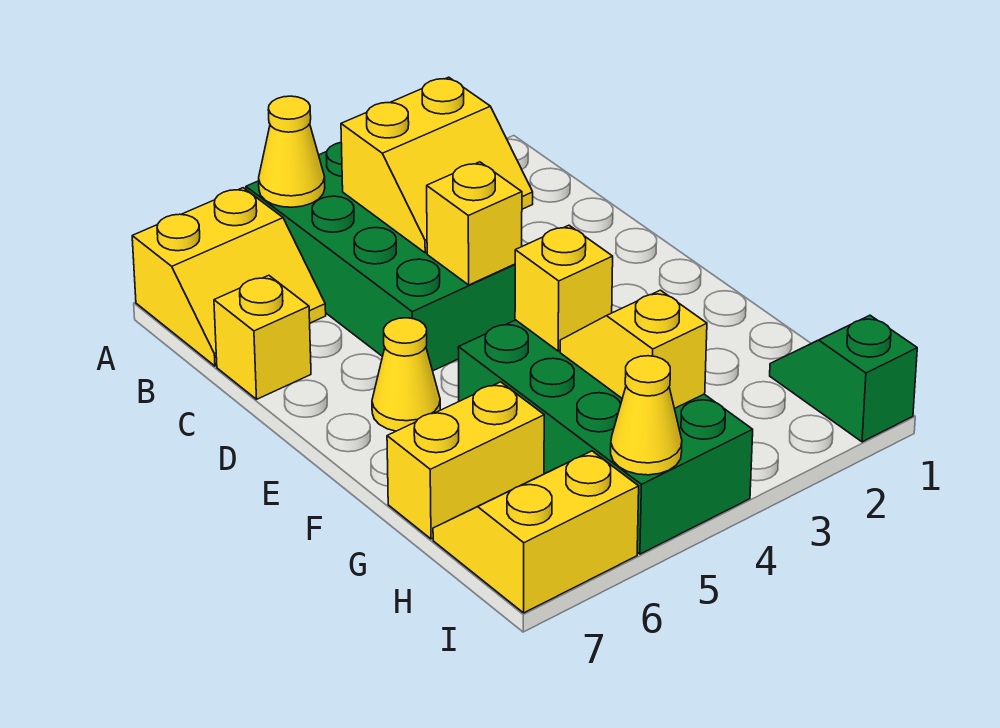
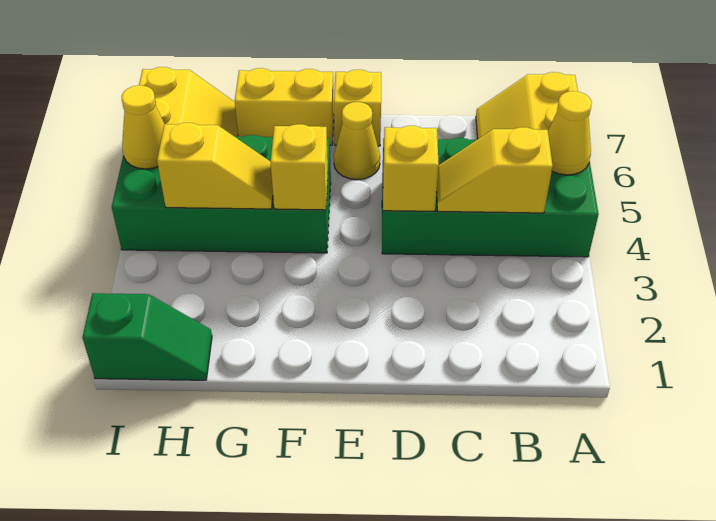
yellow 2x2 slope [341,77,533,253] -> yellow 1x2 slope [437,127,553,213]
yellow 1x1 brick [214,275,311,399] -> yellow 1x1 brick moved to [334,70,381,146]
yellow 1x2 brick [387,382,544,539] -> yellow 1x2 brick turned to [235,68,334,145]

